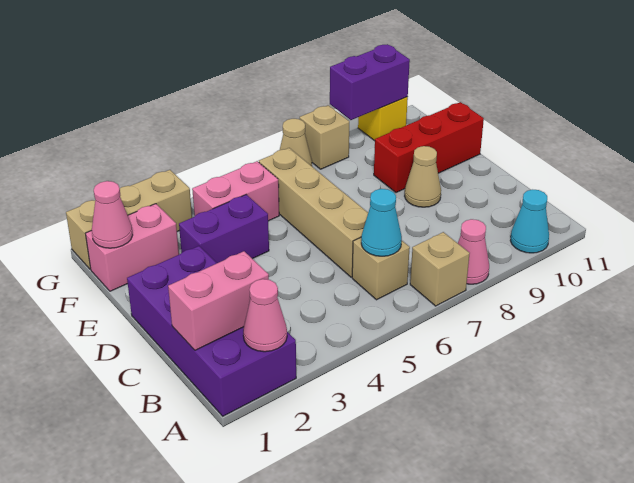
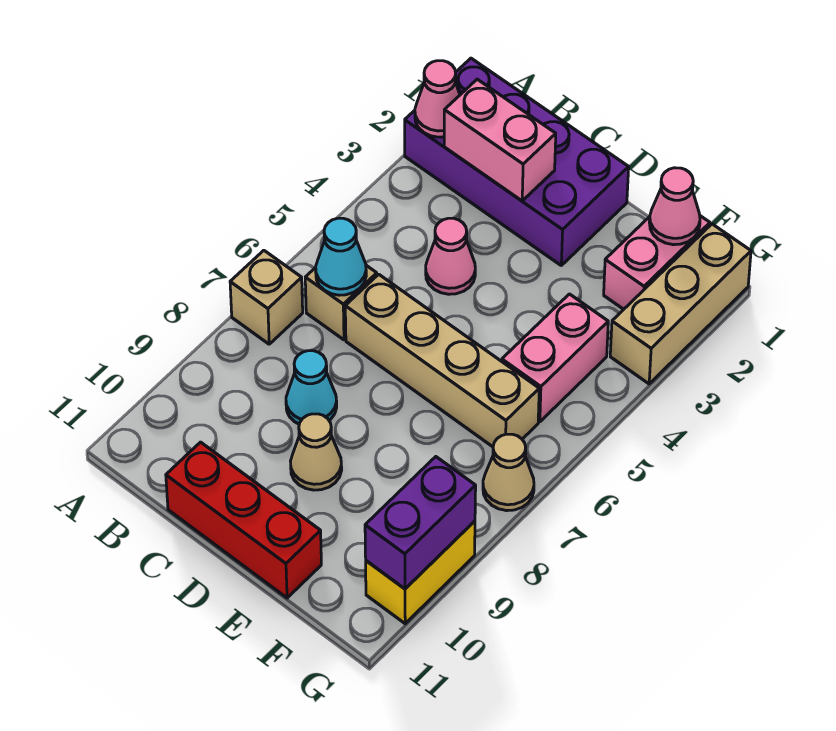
pink 1x1 cone [458,219,489,284] -> pink 1x1 cone moved to [426,218,475,294]
cyan 1x1 cone [510,190,549,253] -> cyan 1x1 cone moved to [286,351,337,424]
pink 1x2 brick [168,251,269,350] -> pink 1x2 brick turned to [444,79,556,201]
purple 1x2 brick [179,195,269,263] -> none
red 1x3 brick [374,102,484,193] -> red 1x3 brick turned to [166,442,321,598]
tan 1x1 brick [300,105,349,169] -> none
yellow 1x1 brick [358,97,408,141] -> yellow 1x2 brick [366,521,475,624]

